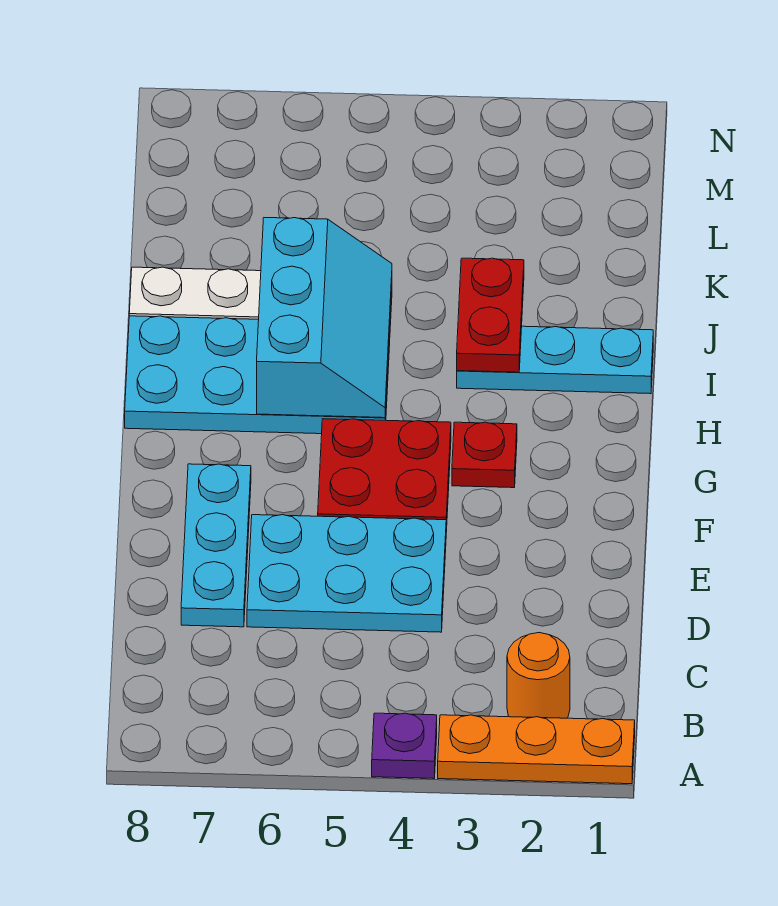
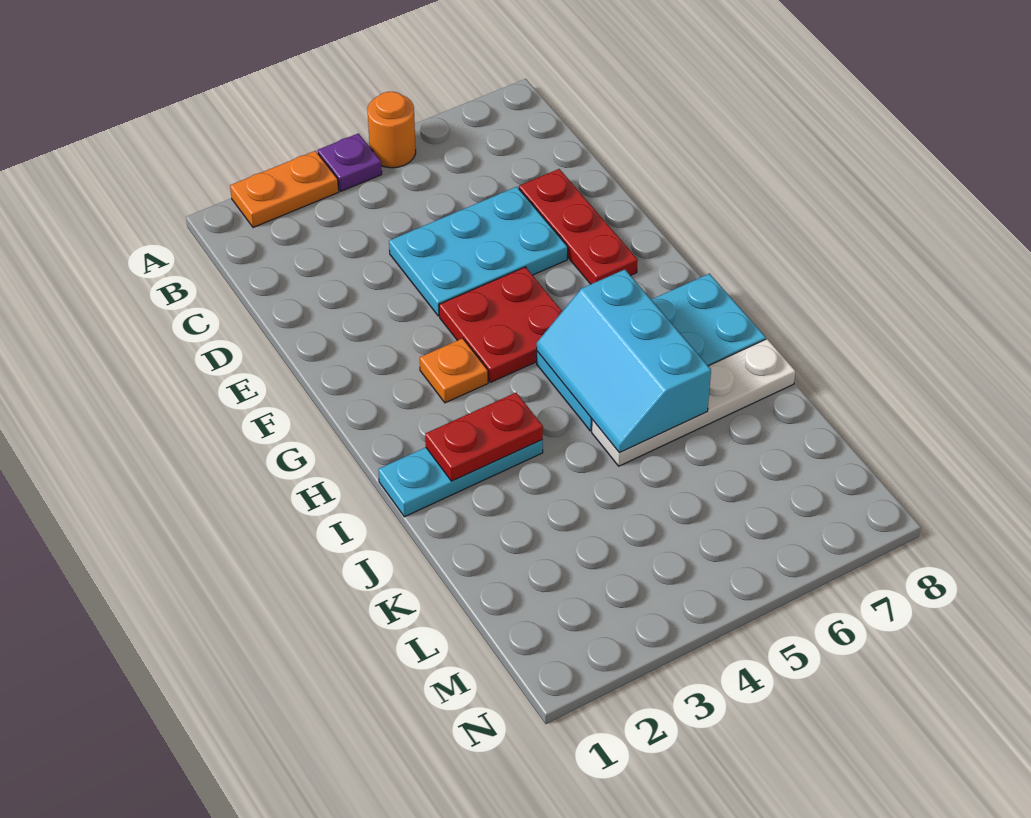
orange 1x3 plate [438,715,635,784] -> orange 1x2 plate [230,151,339,228]
orange 1x1 round brick [507,633,570,718] -> orange 1x1 round brick moved to [367,92,416,168]
cyan 1x3 plate [181,464,251,627] -> red 1x3 plate [519,169,638,284]
red 1x1 plate [452,422,517,488] -> orange 1x1 plate [420,338,488,403]
red 1x2 plate [457,258,524,372] -> red 1x2 plate turned to [425,393,543,481]

